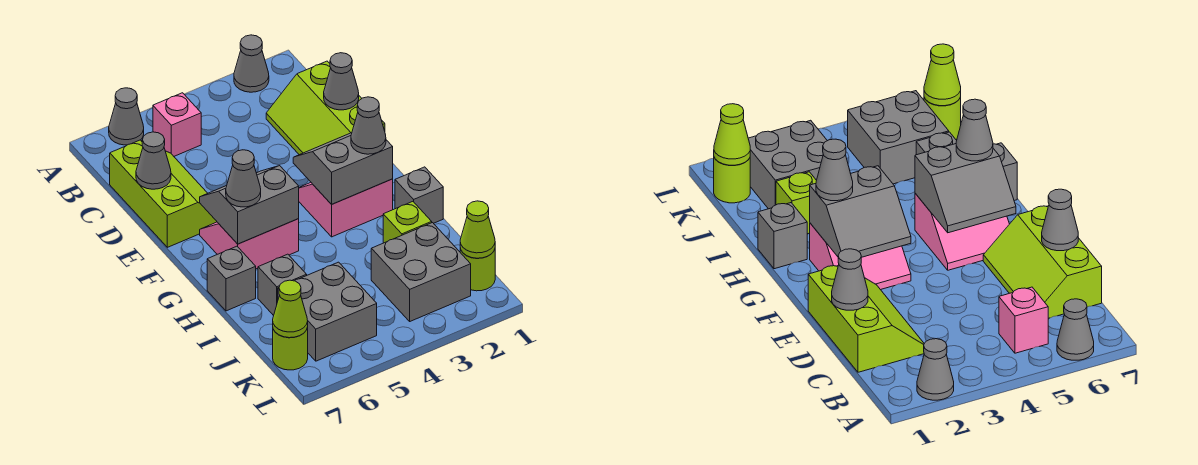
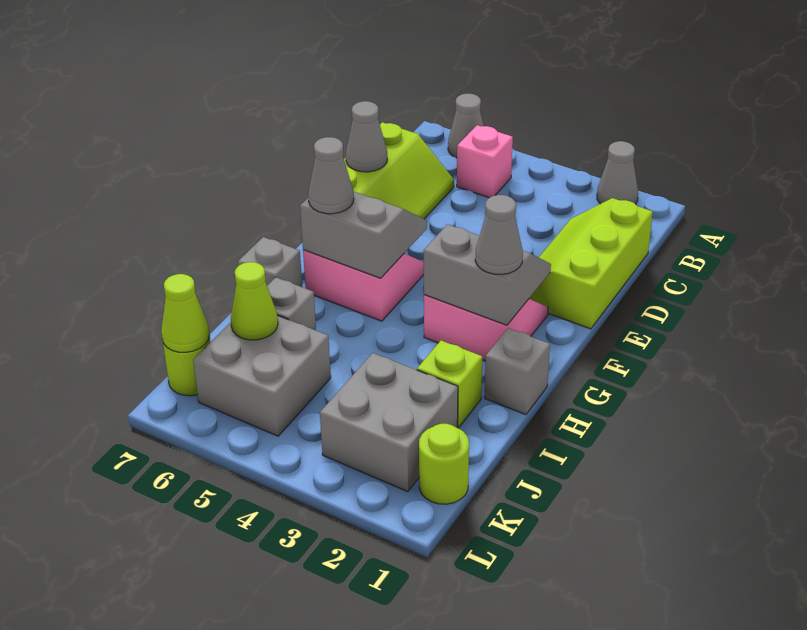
grey 1x1 cone [324,53,359,110] -> none
lime 1x1 cone [460,201,495,258] -> lime 1x1 cone moved to [231,262,278,340]

